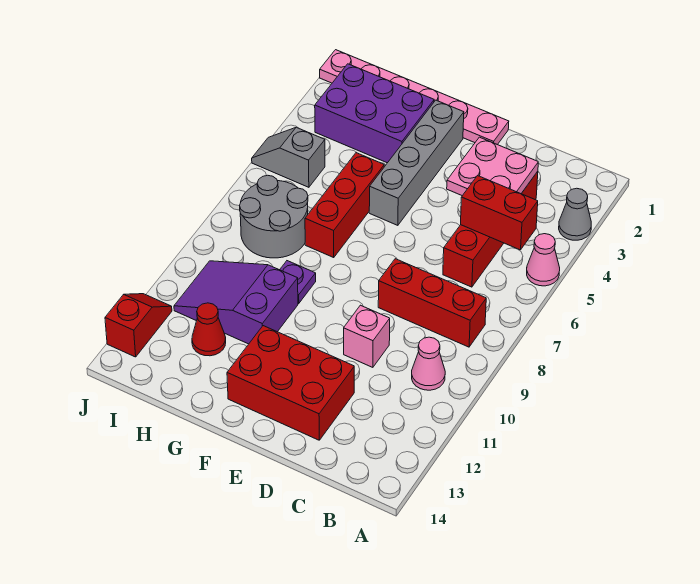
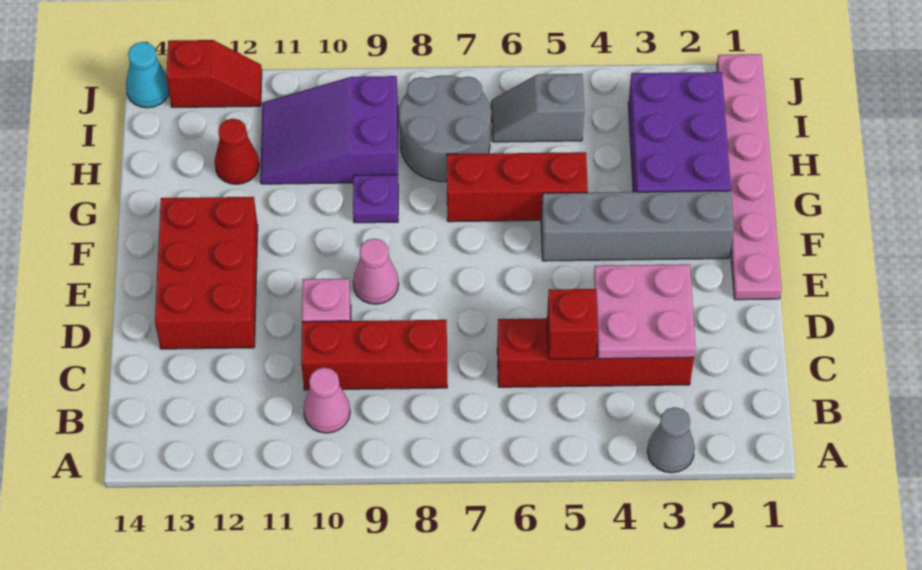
pink 1x1 cone [527,234,560,286] -> pink 1x1 cone moved to [353,239,399,304]
red 1x2 brick [461,176,538,250] -> red 1x1 brick [547,289,598,359]
red 1x3 brick [378,259,486,347] -> red 1x3 brick turned to [301,320,447,390]
purple 2x3 slope [174,261,298,344] -> purple 2x3 slope turned to [260,76,398,184]
grey 1x2 slope [252,127,325,187] -> grey 1x2 slope turned to [491,74,584,142]
none -> cyan 1x1 cone [126,42,169,108]

